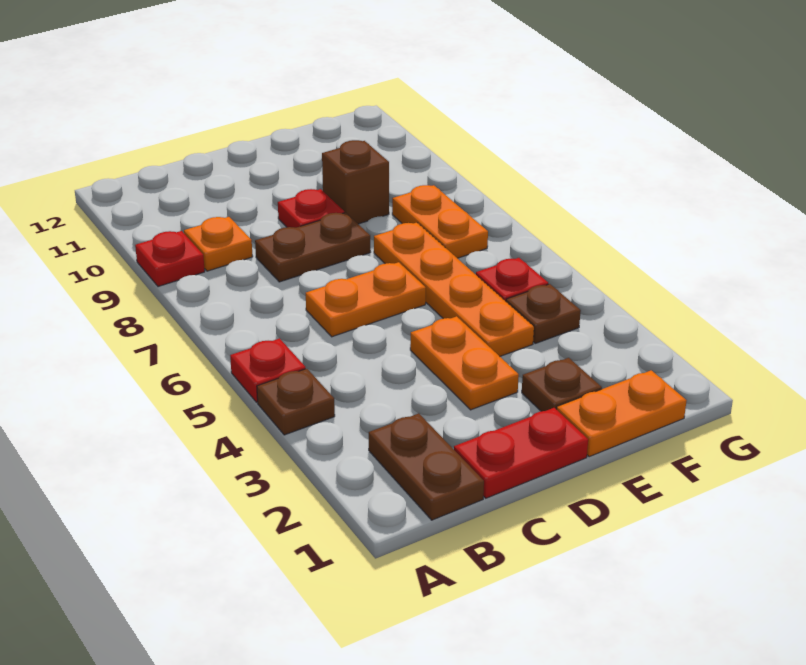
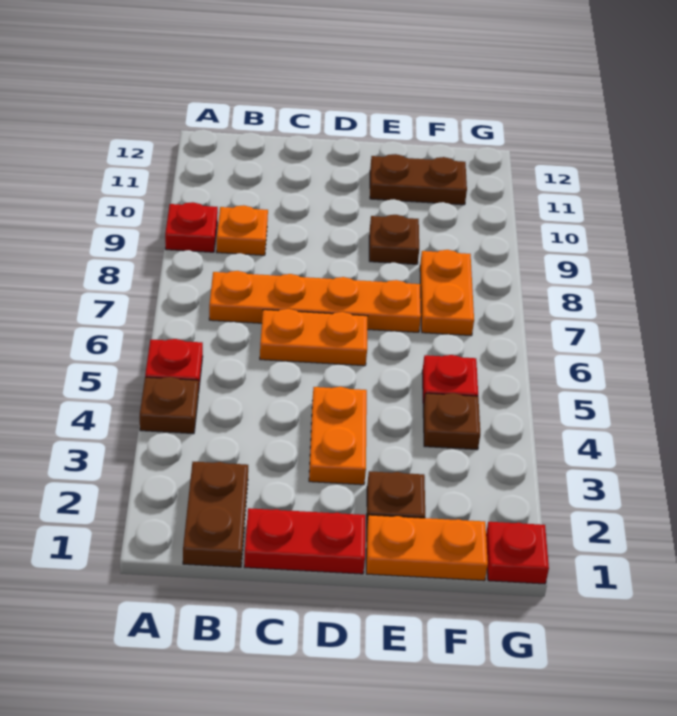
brown 1x2 plate [255,213,370,282] -> brown 1x2 plate moved to [370,154,467,205]
red 1x1 plate [278,189,344,228] -> red 1x1 plate moved to [486,522,549,584]
orange 1x4 plate [374,222,534,356] -> orange 1x4 plate turned to [209,271,421,332]
brown 1x1 brick [322,140,389,224] -> brown 1x1 plate [369,215,419,264]

